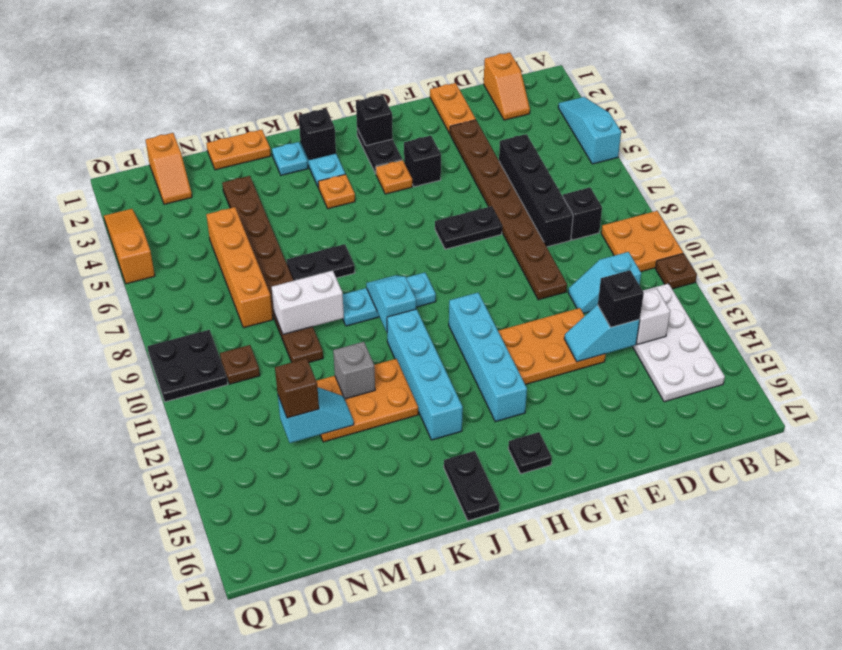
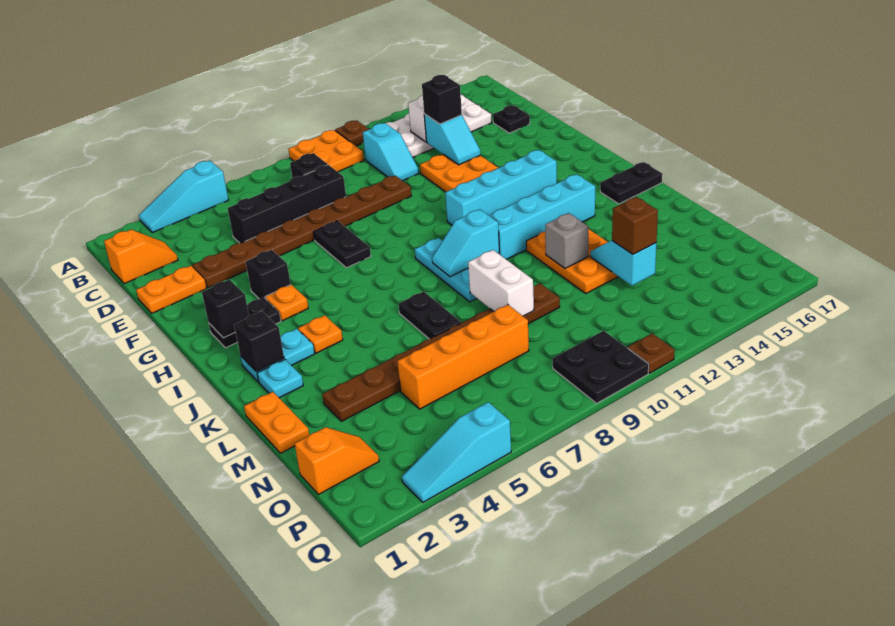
black 1x1 plate [508,432,552,474] -> black 1x1 plate moved to [493,105,530,133]
brown 1x1 plate [220,345,260,384] -> brown 1x1 plate moved to [628,333,674,373]
orange 1x3 slope [104,209,155,284] -> cyan 1x3 slope [402,402,511,502]

